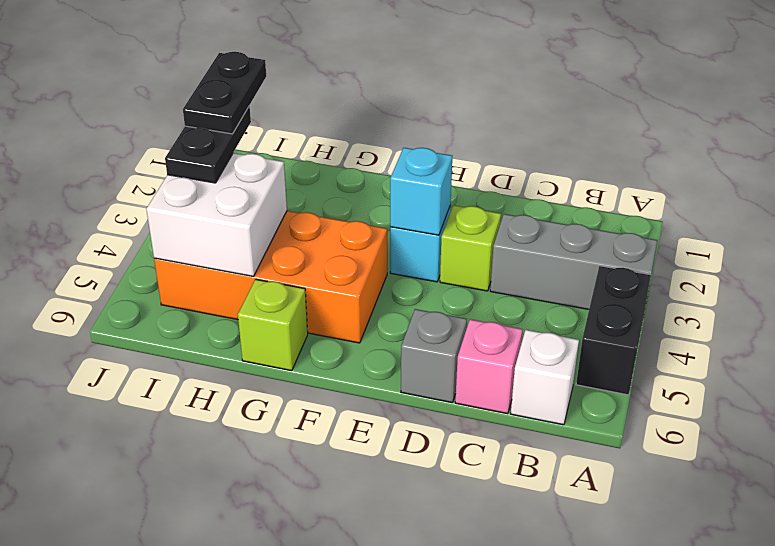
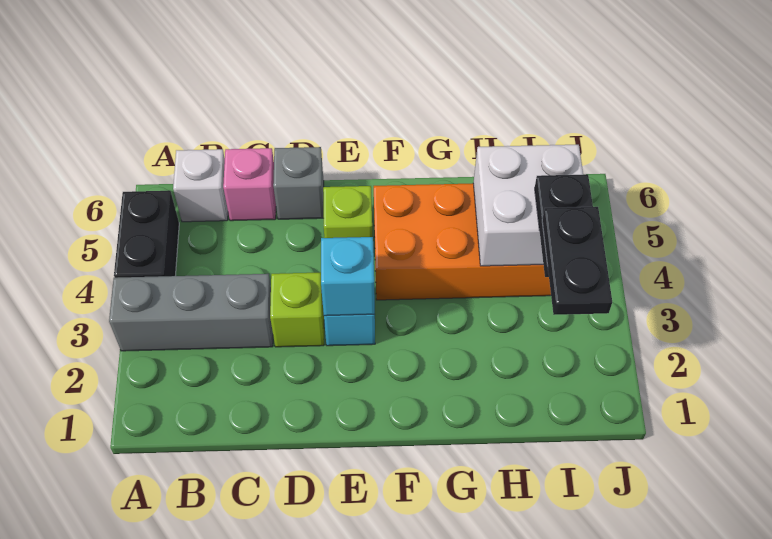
lime 1x1 brick [238,279,308,371] -> lime 1x1 brick moved to [323,186,372,238]

